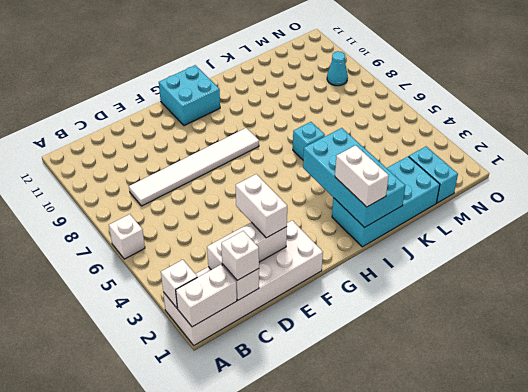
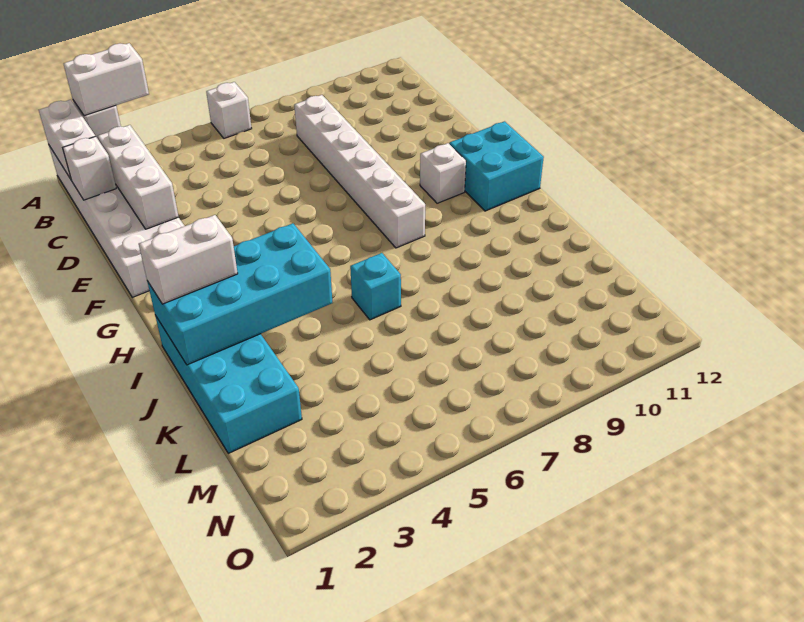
white 1x1 brick [221,231,259,280] -> white 1x1 brick moved to [420,143,466,203]
white 1x6 tile [129,128,259,206] -> white 1x6 brick [294,95,425,248]
white 1x2 brick [236,174,287,238] -> white 1x2 brick moved to [63,43,149,116]
cyan 1x2 brick [409,147,458,203] -> none
cyan 1x1 cone [327,51,348,86] -> none

